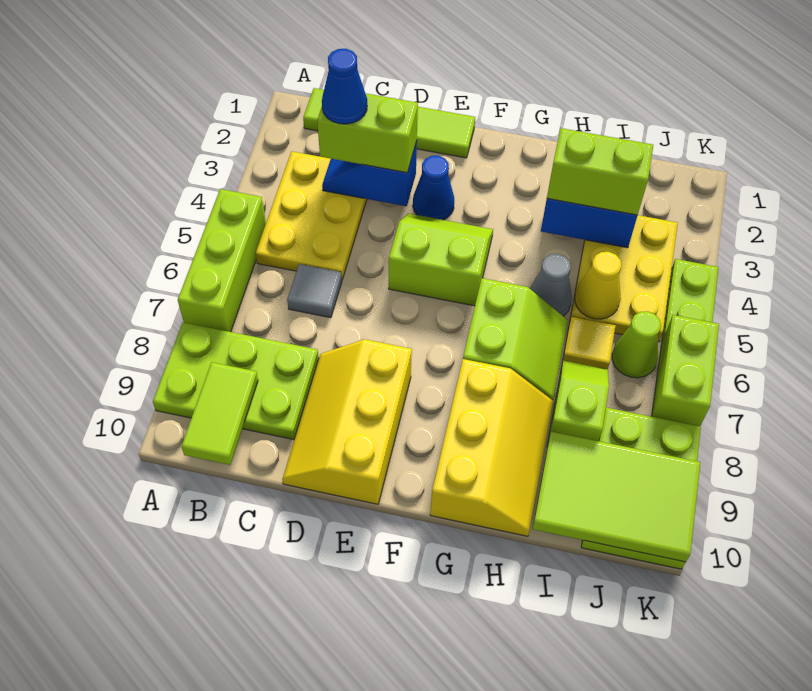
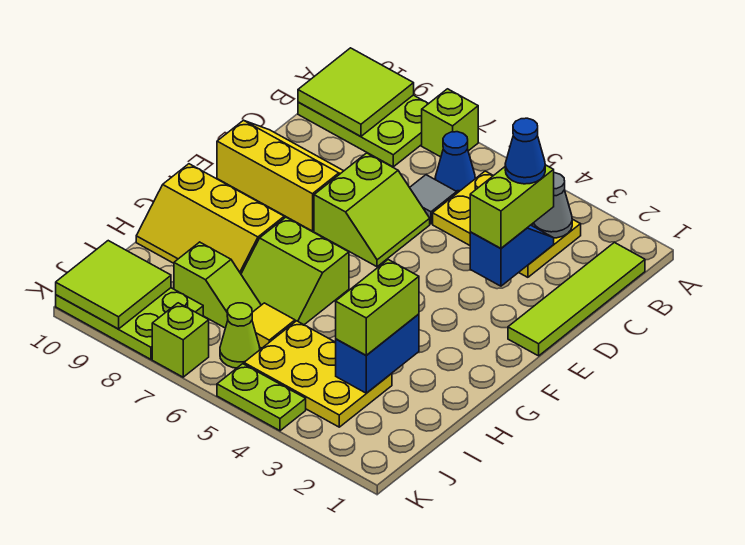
lime 1x3 brick [178,189,266,332] -> lime 1x1 brick [422,89,478,157]
lime 2x3 plate [153,322,319,440] -> lime 2x3 plate turned to [298,95,428,167]
lime 1x2 tile [182,362,258,465] -> lime 2x2 tile [298,48,414,136]
blue 1x1 cone [413,156,454,220] -> blue 1x1 cone moved to [435,132,475,193]
lime 2x2 slope [389,213,493,306] -> lime 2x2 slope moved to [314,153,430,267]
grey 1x1 cone [530,254,572,316] -> grey 1x1 cone moved to [532,173,572,238]
yellow 1x1 cone [575,252,622,319] -> none
lime 2x3 tile [533,432,700,562] -> lime 2x2 tile [56,241,171,329]
lime 1x2 brick [652,315,719,426] -> lime 1x1 brick [152,303,209,377]

